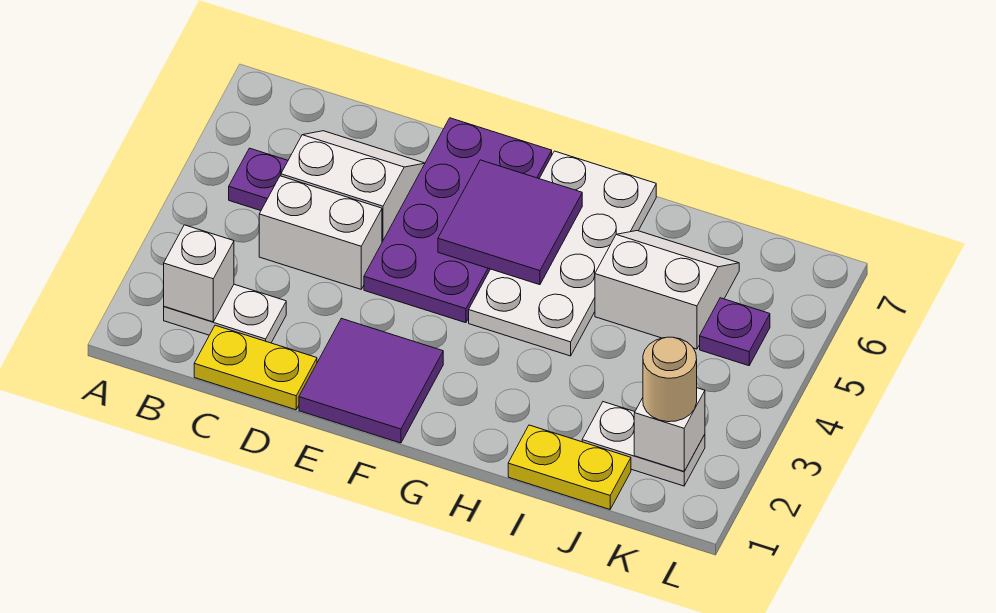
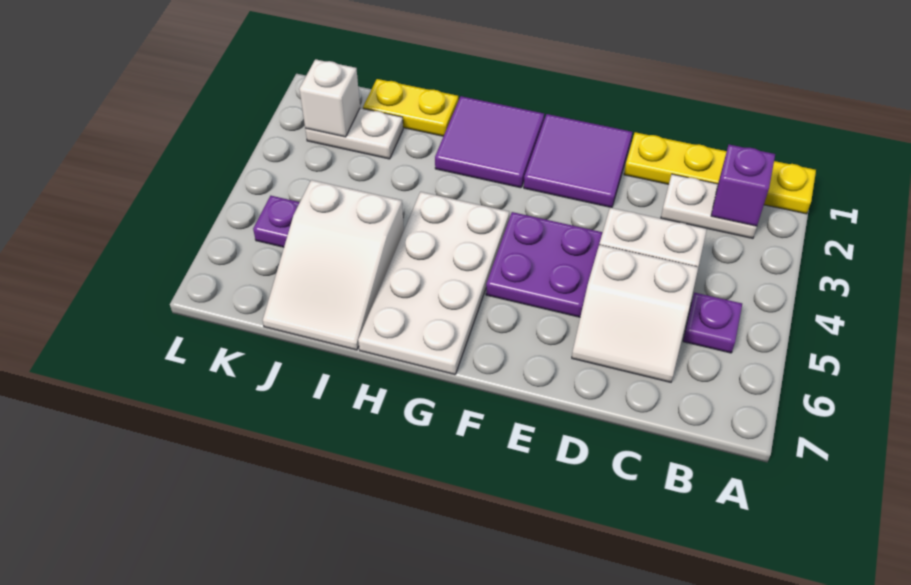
white 1x1 brick [164,225,234,322] -> purple 1x1 brick [711,145,775,226]
yellow 1x2 plate [194,325,317,410] -> yellow 1x4 plate [624,132,816,214]
purple 2x4 plate [364,118,552,323] -> purple 2x2 plate [486,212,603,317]
purple 2x2 tile [438,160,582,285] -> purple 2x2 tile moved to [435,96,544,188]
white 2x2 slope [595,231,739,349] -> white 2x3 slope [263,180,404,350]
tan 1x1 round brick [643,337,697,422] -> none

